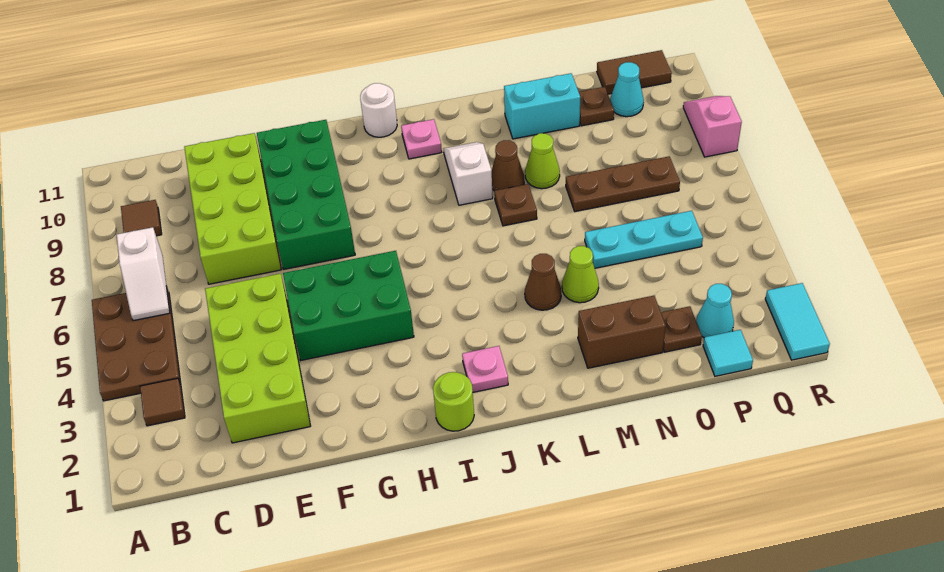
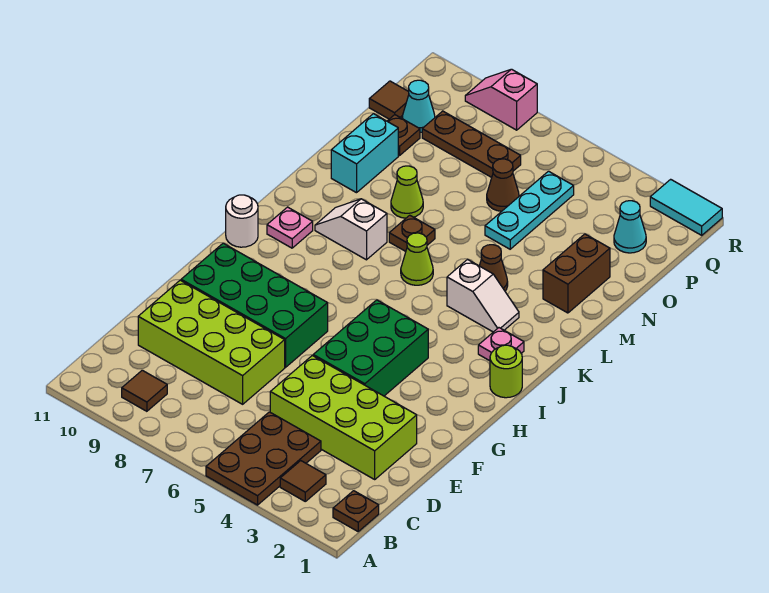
brown 2x3 plate [92,288,181,401] -> brown 2x3 plate turned to [206,412,321,505]
white 1x2 slope [117,227,170,321] -> white 1x2 slope moved to [447,260,519,332]
brown 1x1 cone [492,140,524,191] -> brown 1x1 cone moved to [487,159,519,211]
lime 1x1 cone [562,246,599,303] -> lime 1x1 cone moved to [401,233,433,285]
brown 1x3 plate [566,156,680,212] -> brown 1x3 plate turned to [422,111,521,177]
brown 1x1 plate [661,306,702,352] -> brown 1x1 plate moved to [333,491,379,531]
cyan 1x1 tile [703,330,753,376] -> none
brown 1x2 tile [597,50,672,94] -> brown 1x1 tile [369,81,409,119]

